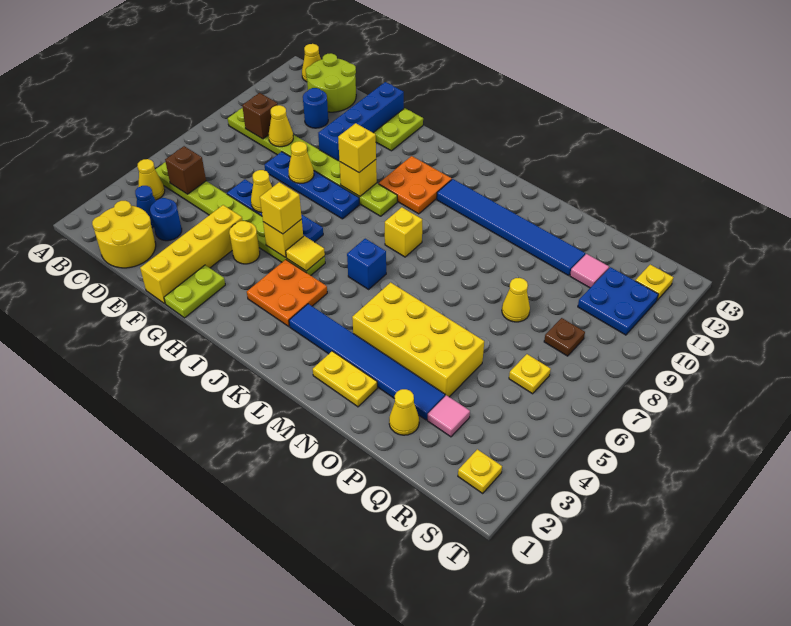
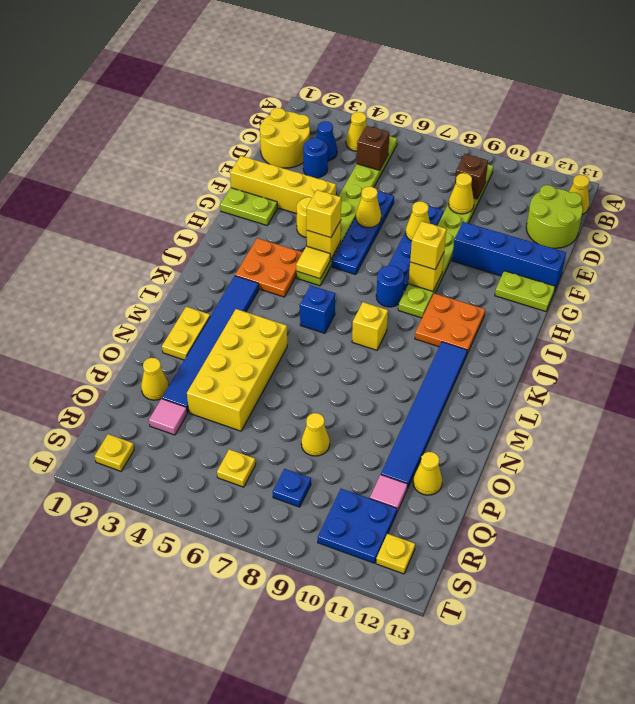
blue 1x1 round brick [303,88,328,128] -> blue 1x1 round brick moved to [376,265,404,307]
none -> yellow 1x1 cone [413,452,442,495]
brown 1x1 plate [544,318,585,356] -> blue 1x1 plate [273,469,311,507]

